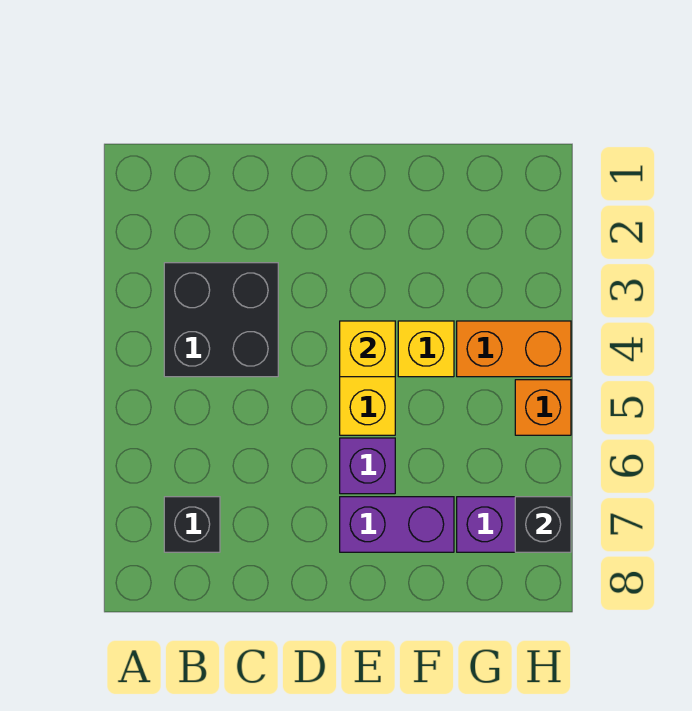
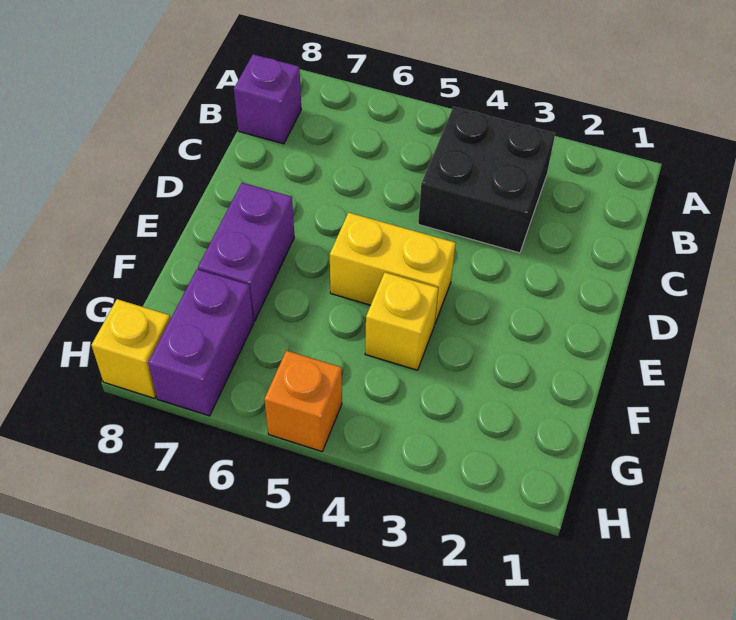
black 1x1 brick [164,497,220,552] -> none
yellow 1x1 brick [340,321,395,377] -> yellow 1x1 brick moved to [91,299,170,398]
purple 1x1 brick [340,438,395,494] -> purple 1x1 brick moved to [234,54,301,144]
orange 1x2 brick [457,321,571,377] -> none
black 1x1 brick [515,497,571,552] -> none

